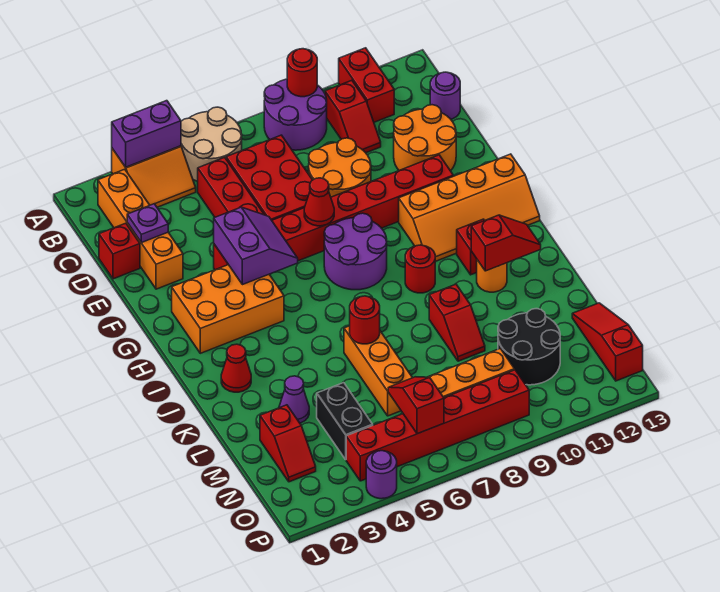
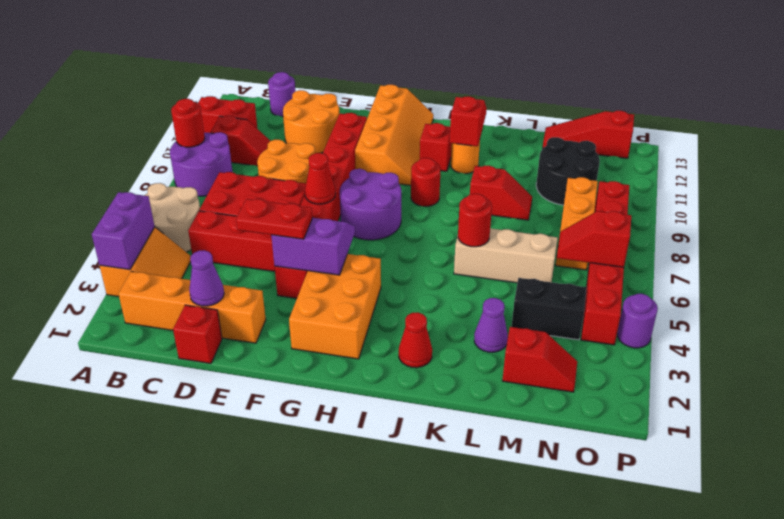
purple 1x1 plate [127,204,168,243] -> purple 1x1 cone [189,250,224,306]
none -> red 1x2 plate [236,199,312,239]
orange 1x3 brick [344,326,412,416] -> tan 1x3 brick [454,228,558,283]

